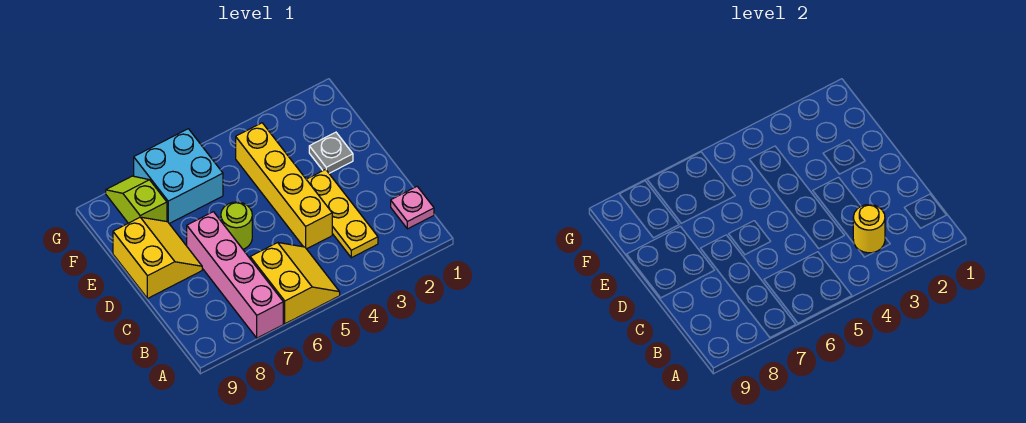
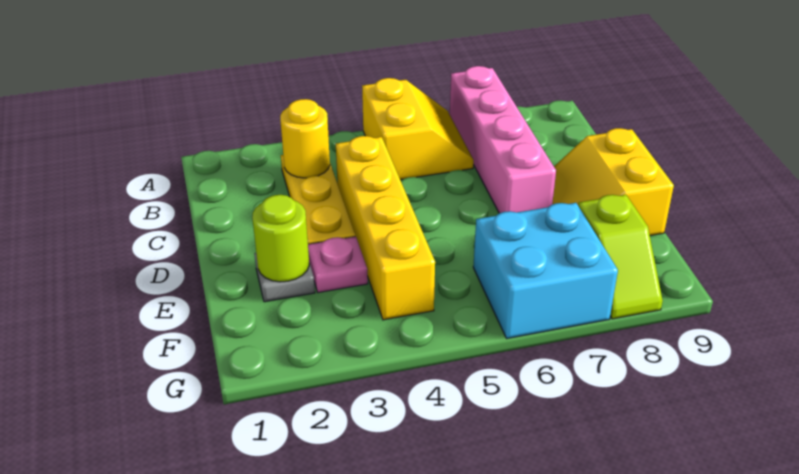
yellow 2x2 slope [250,243,340,324] -> yellow 2x2 slope turned to [362,78,474,180]
pink 1x1 plate [391,187,434,229] -> pink 1x1 plate moved to [308,237,368,293]
lime 1x1 round brick [221,202,252,249] -> lime 1x1 round brick moved to [252,195,309,282]

